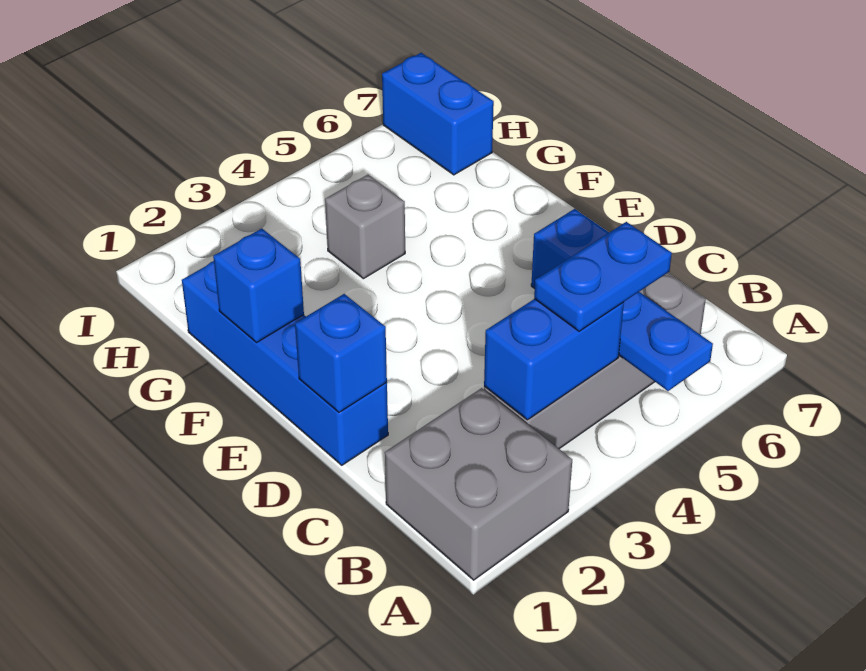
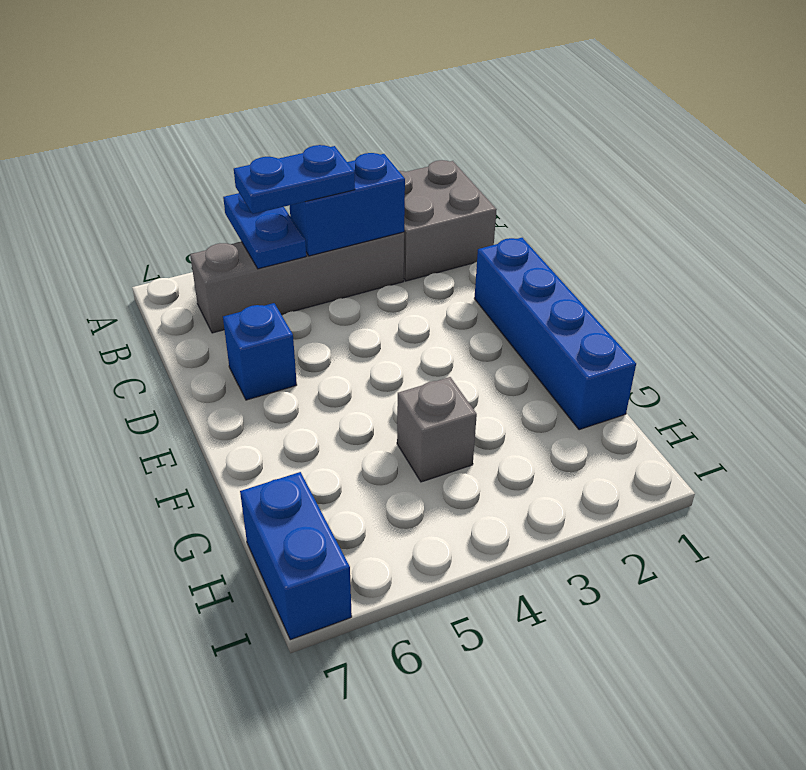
blue 1x1 brick [295,294,387,412] -> none
blue 1x1 brick [213,228,304,342] -> none

